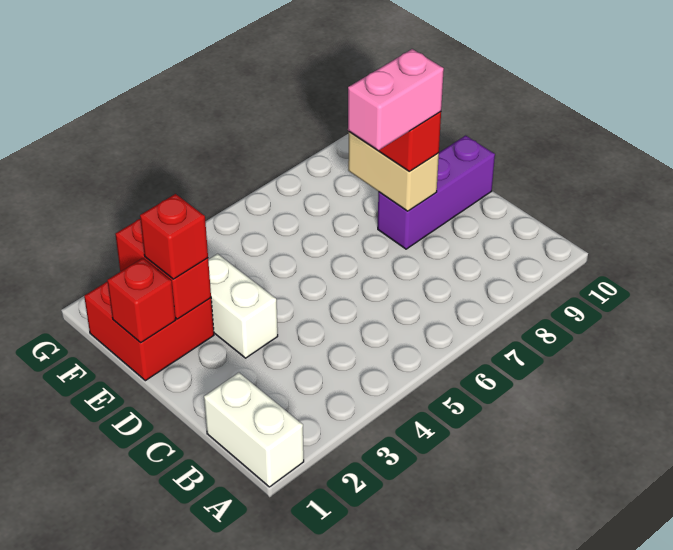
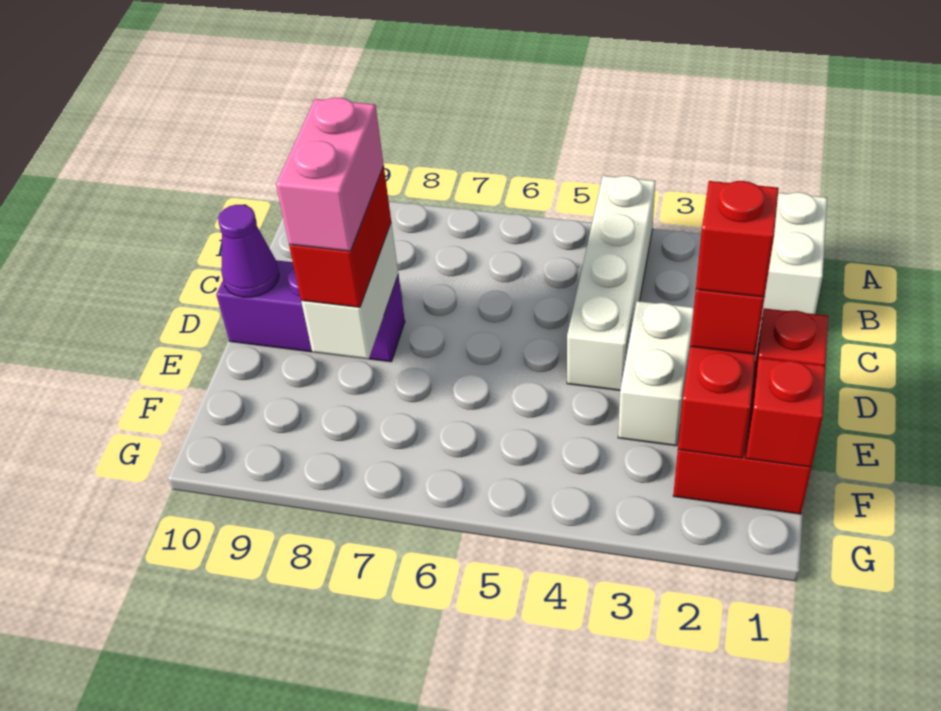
none -> white 1x4 brick [567,176,655,390]
pink 1x2 brick [348,49,444,150] -> pink 1x2 brick turned to [276,98,384,251]
tan 1x2 brick [348,132,439,211] -> white 1x2 brick [301,223,398,359]
none -> purple 1x1 cone [218,205,279,297]
none -> red 1x1 brick [696,181,779,297]
none -> red 1x1 brick [746,358,826,467]

